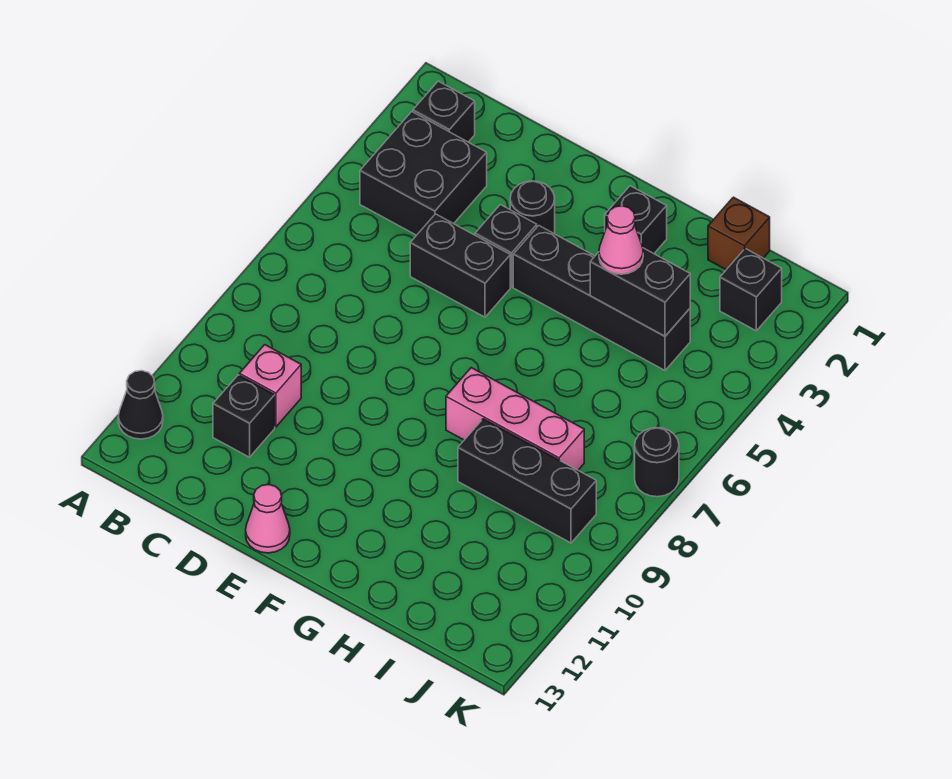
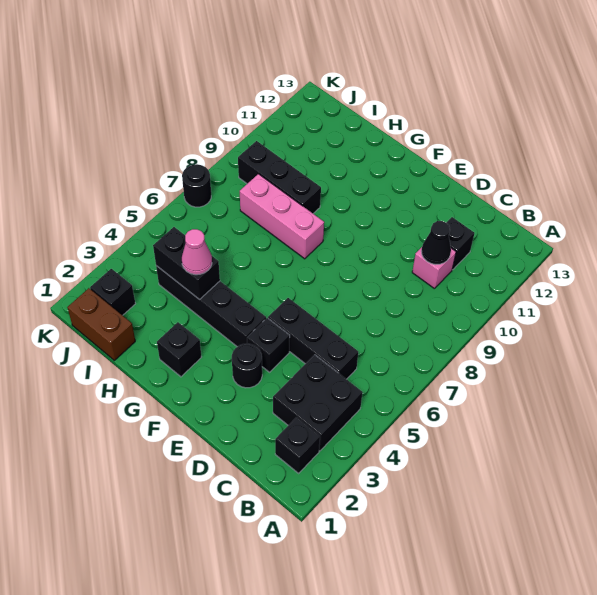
black 1x1 cone [118,371,163,439] -> black 1x1 cone moved to [421,221,451,265]
black 1x2 brick [410,214,510,317] -> black 1x3 brick [268,298,358,379]
pink 1x1 cone [246,485,290,553] -> none
brown 1x1 brick [708,197,770,270] -> brown 1x2 brick [67,288,135,360]

